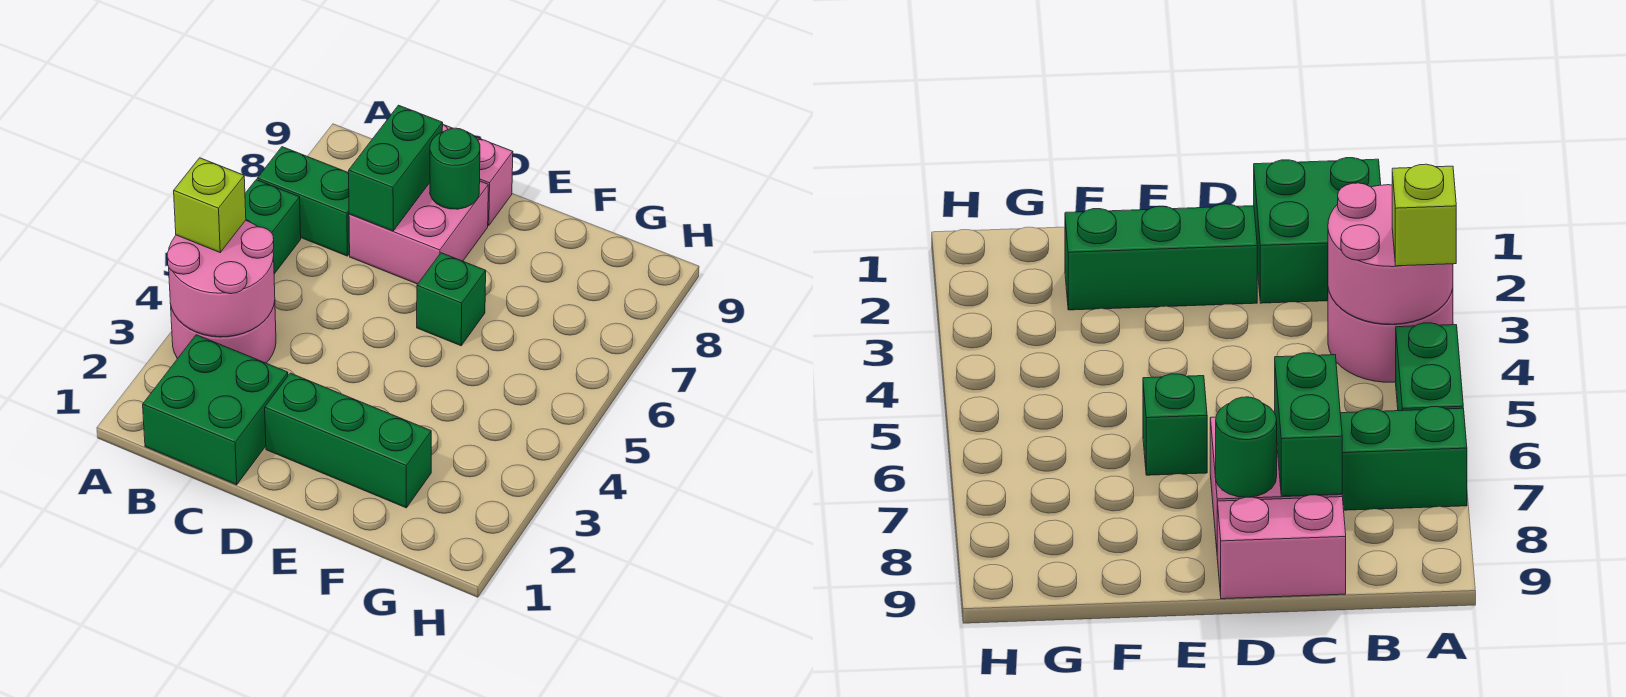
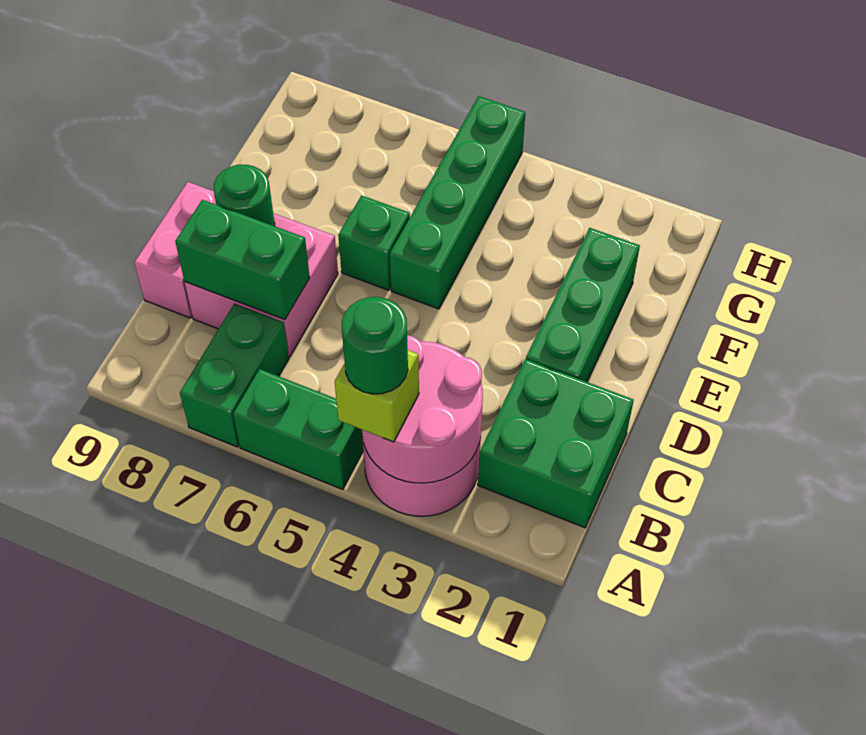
none -> green 1x1 round brick [342,297,408,394]
none -> green 1x4 brick [390,96,525,309]

